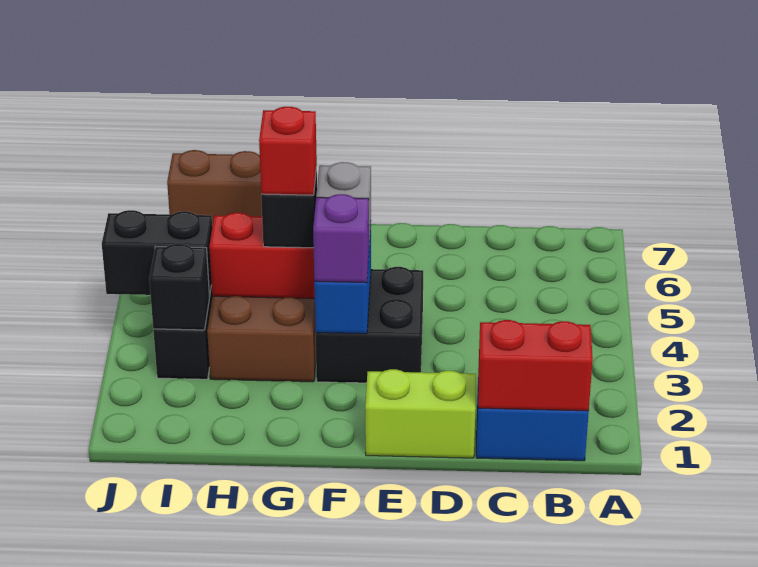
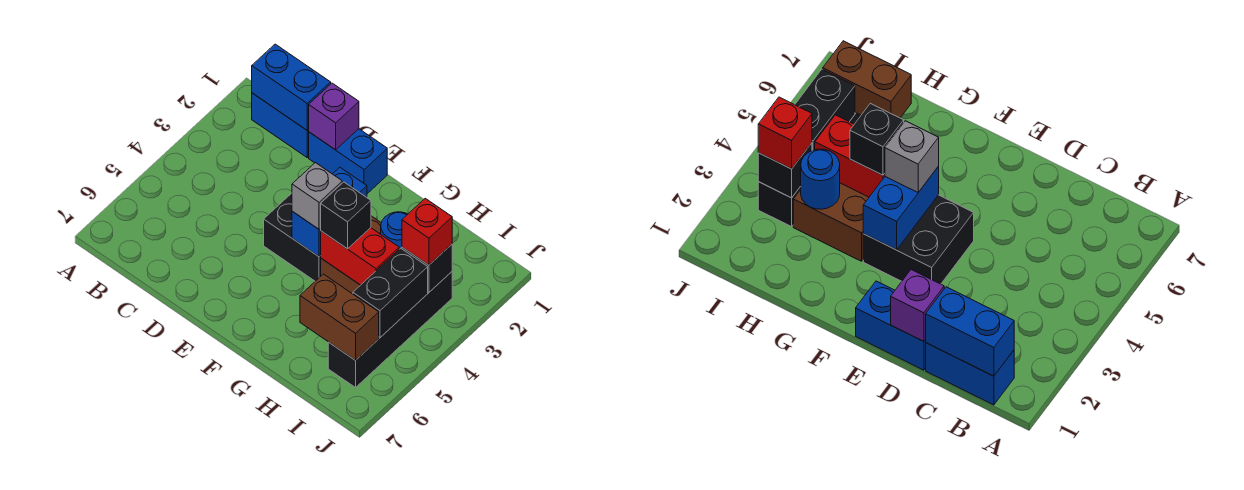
red 1x2 brick [478,320,593,411] -> blue 1x2 brick [252,44,331,130]
lime 1x2 brick [365,369,476,458] -> blue 1x2 brick [309,129,387,194]
purple 1x1 brick [313,194,369,283] -> purple 1x1 brick moved to [308,83,359,150]
red 1x1 brick [259,107,317,195] -> red 1x1 brick moved to [402,198,452,265]
none -> blue 1x1 round brick [381,212,408,249]
black 1x2 brick [102,210,212,296] -> black 1x2 brick turned to [353,248,428,337]

